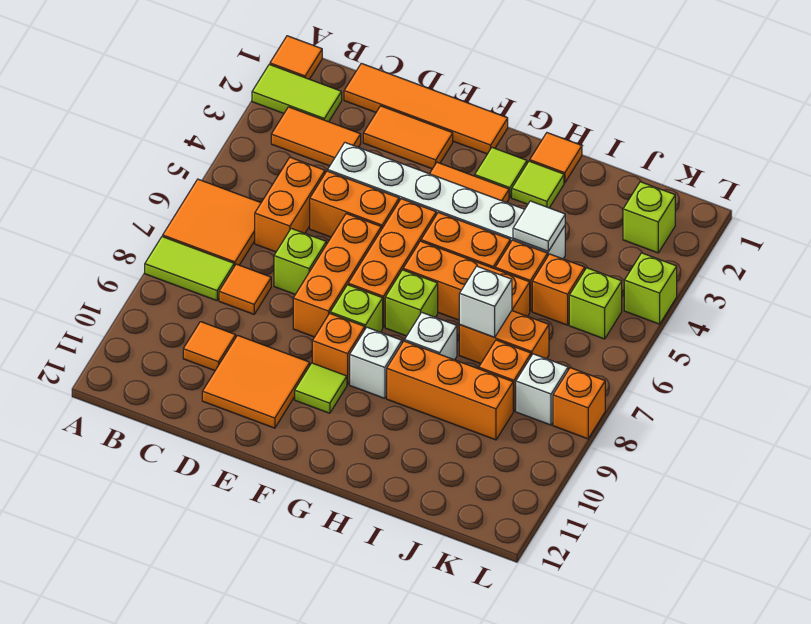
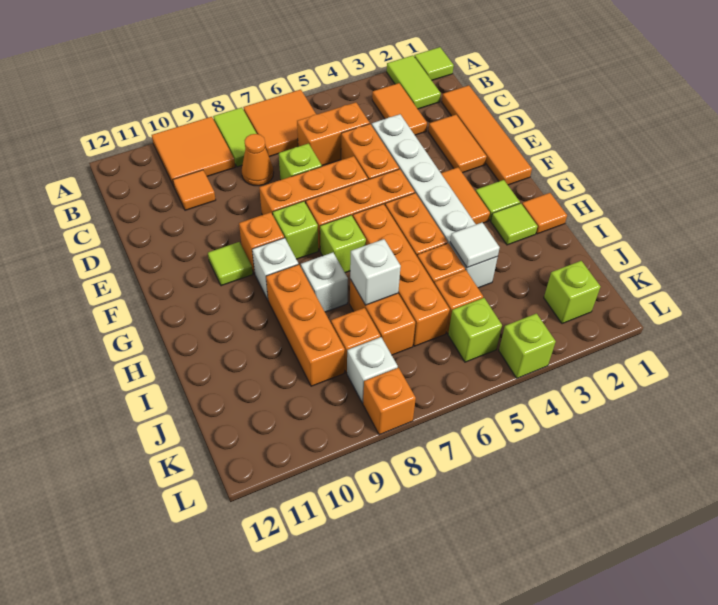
orange 1x1 tile [270,36,322,79] -> lime 1x1 tile [414,47,454,80]
orange 1x1 tile [219,264,271,314] -> orange 1x1 cone [242,134,274,186]
orange 2x2 tile [202,335,310,428] -> orange 2x2 tile moved to [152,117,235,186]
orange 1x3 brick [403,241,530,320] -> orange 1x4 brick [353,204,450,346]

